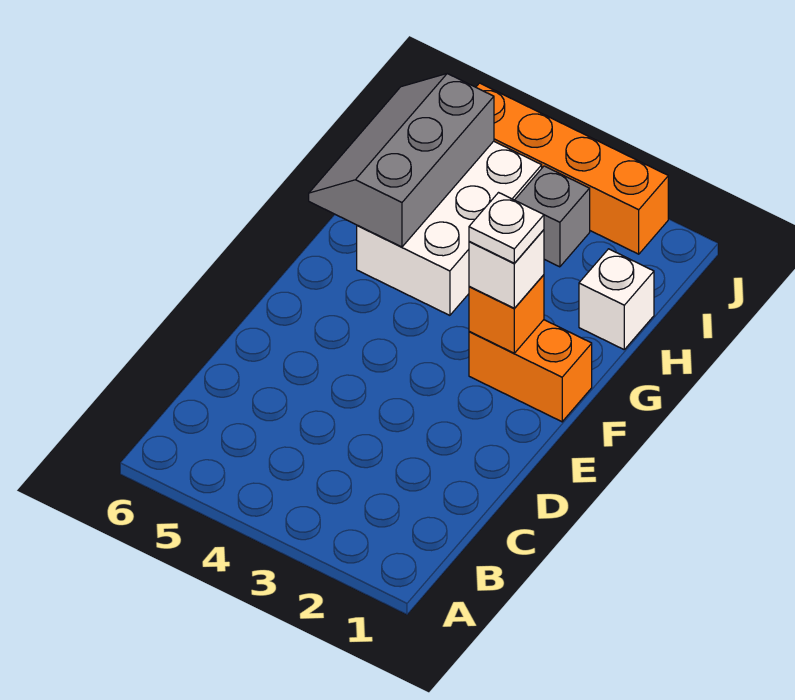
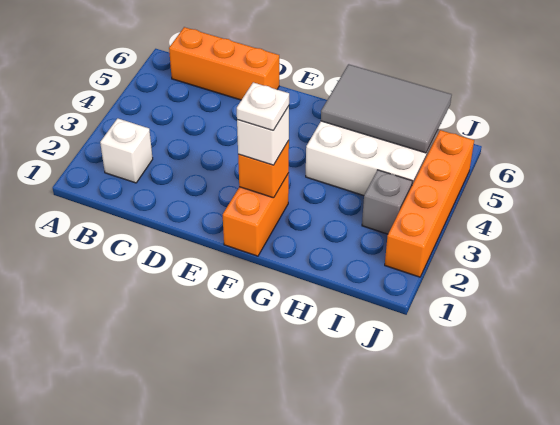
none -> orange 1x3 brick [169,27,279,100]
grey 2x3 slope [309,74,494,247] -> grey 2x3 tile [321,64,452,153]
white 1x1 brick [579,249,654,349] -> white 1x1 brick moved to [100,118,153,183]

